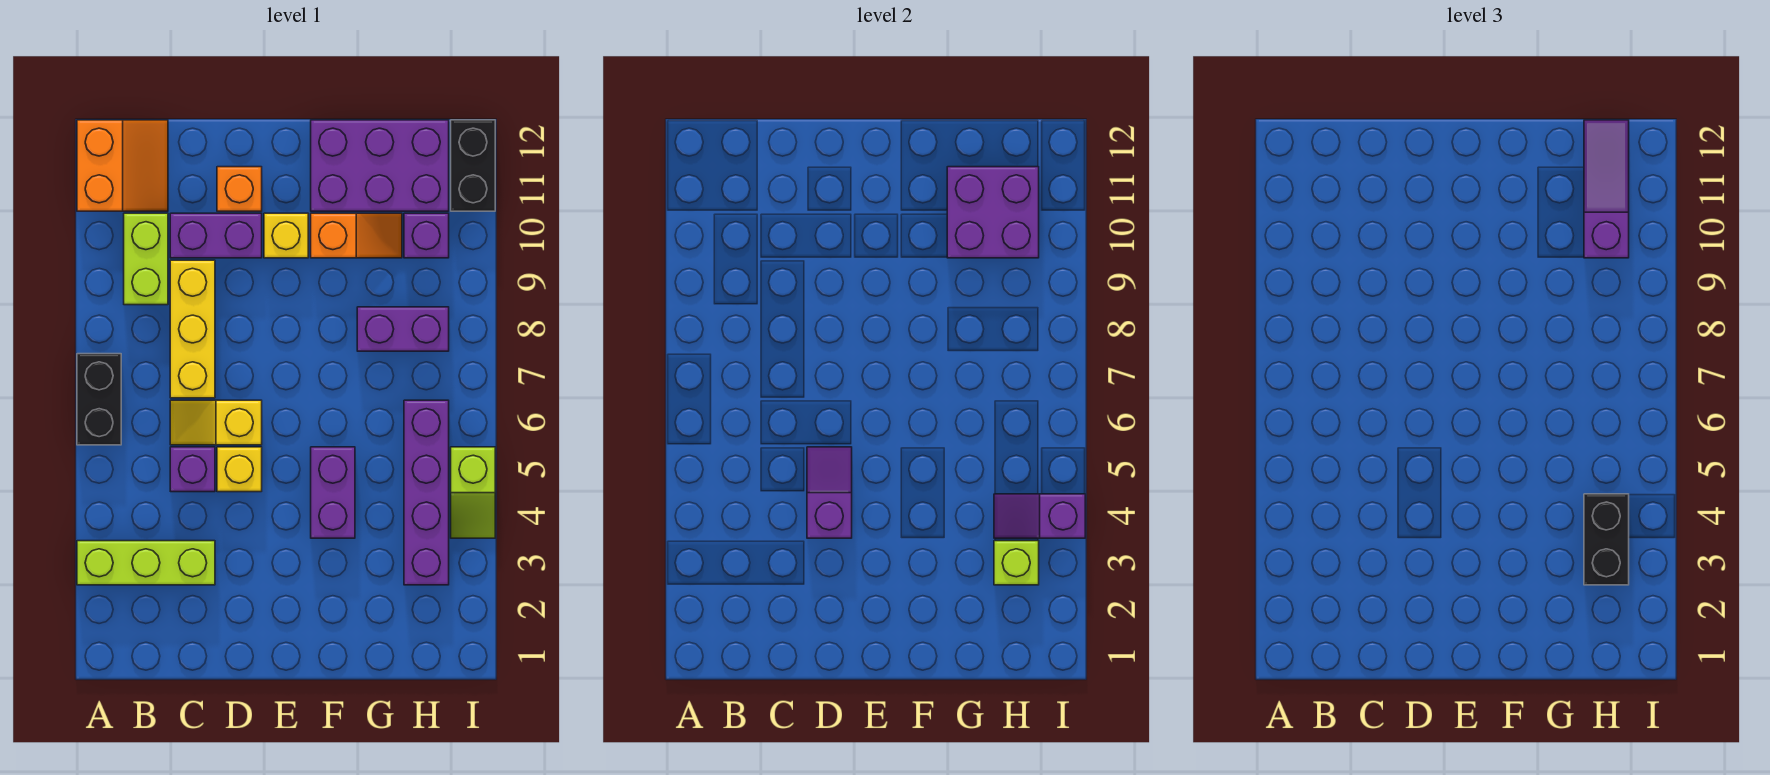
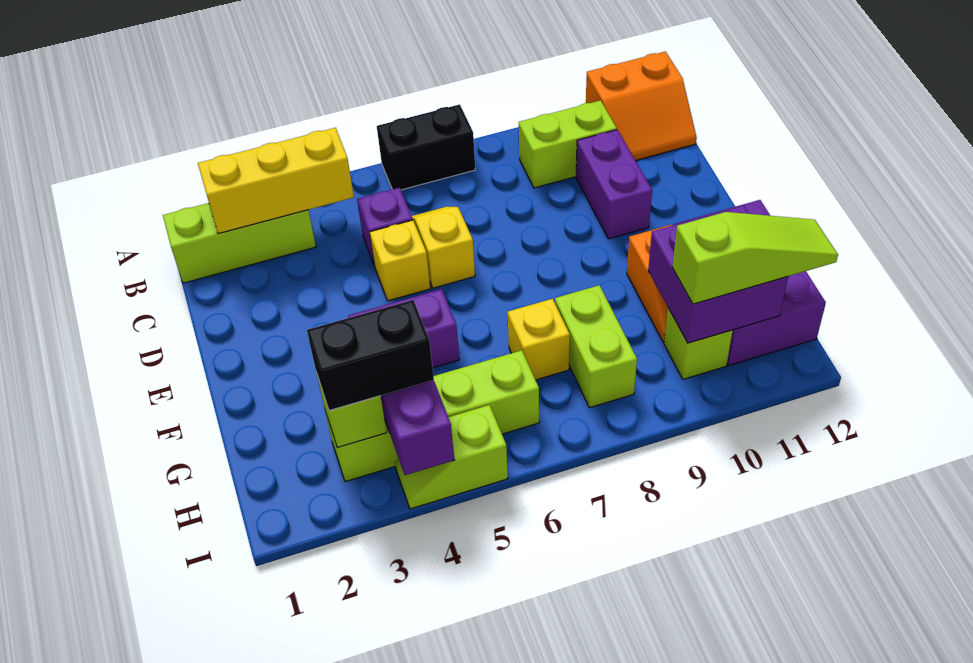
lime 1x3 brick [77,541,215,585] -> lime 1x3 brick turned to [163,203,316,283]
yellow 1x3 brick [170,260,215,398] -> yellow 1x3 brick moved to [198,128,354,234]
purple 1x2 slope [807,447,852,538] -> none
orange 1x1 brick [217,167,262,211] -> none
yellow 1x1 brick [264,213,308,258] -> yellow 1x1 brick moved to [508,299,570,380]
purple 1x2 brick [357,307,449,351] -> lime 1x2 brick [555,285,637,408]
purple 1x4 brick [404,400,449,585] -> lime 1x4 brick [325,350,539,482]
purple 1x1 brick [404,213,449,258] -> lime 1x1 brick [664,308,733,379]
purple 1x3 slope [1584,120,1629,258] -> lime 1x3 slope [672,212,838,304]
black 1x2 brick [451,120,495,211] -> none

